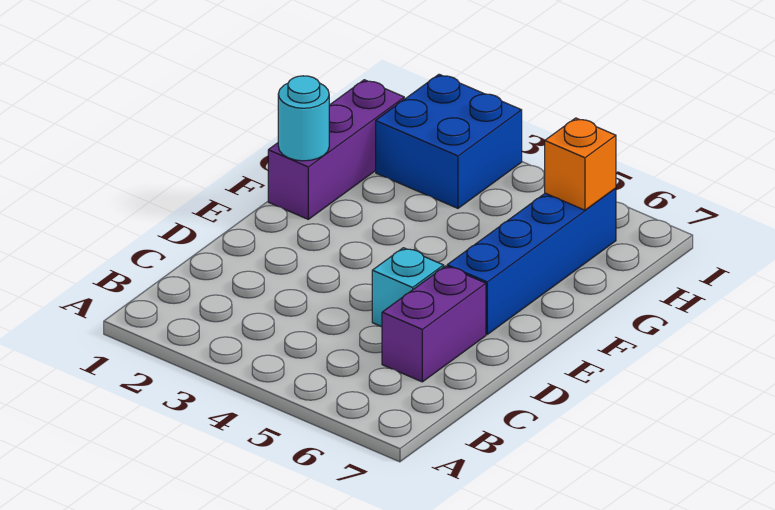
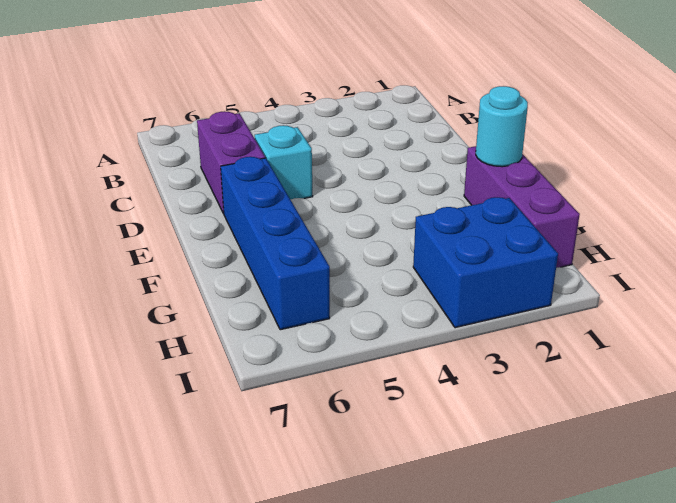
orange 1x1 brick [545,118,616,210] -> none

